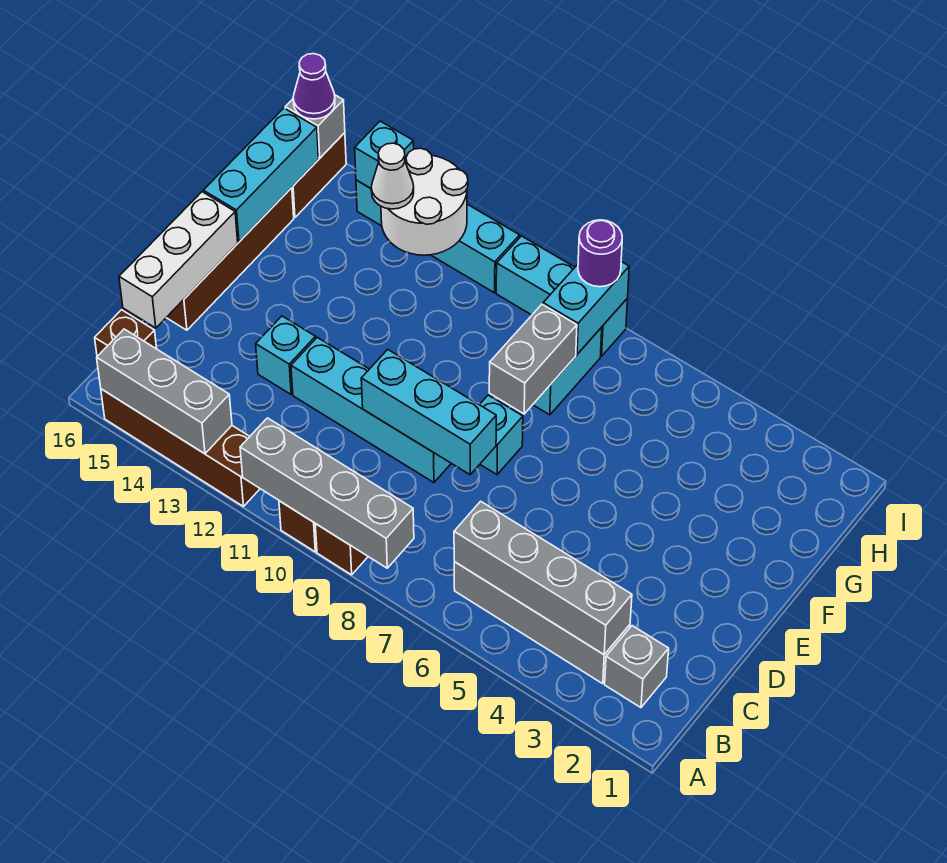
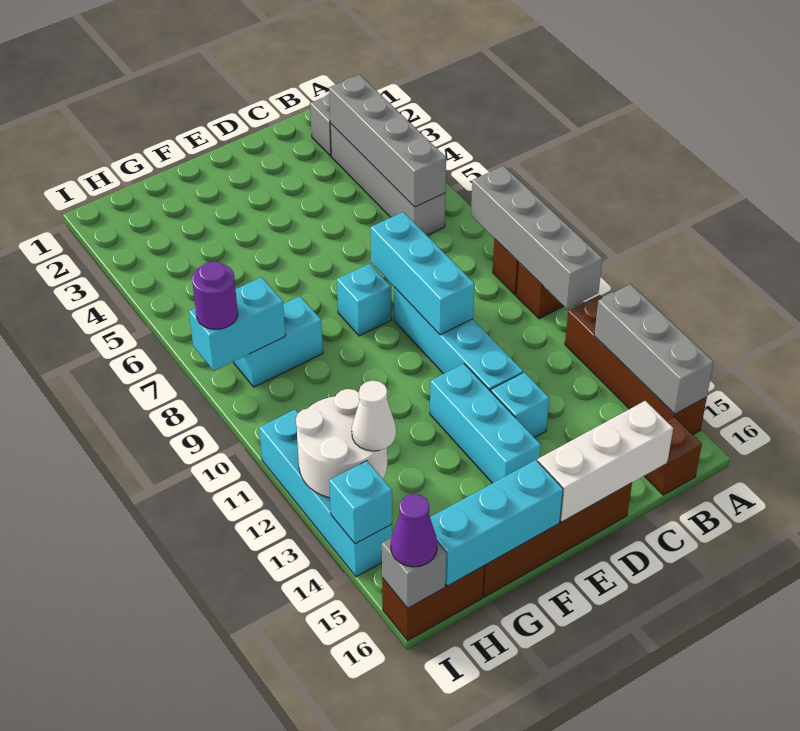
grey 1x2 brick [489,304,577,414] -> none
cyan 1x3 brick [496,236,628,356] -> cyan 1x3 brick moved to [430,364,541,483]

